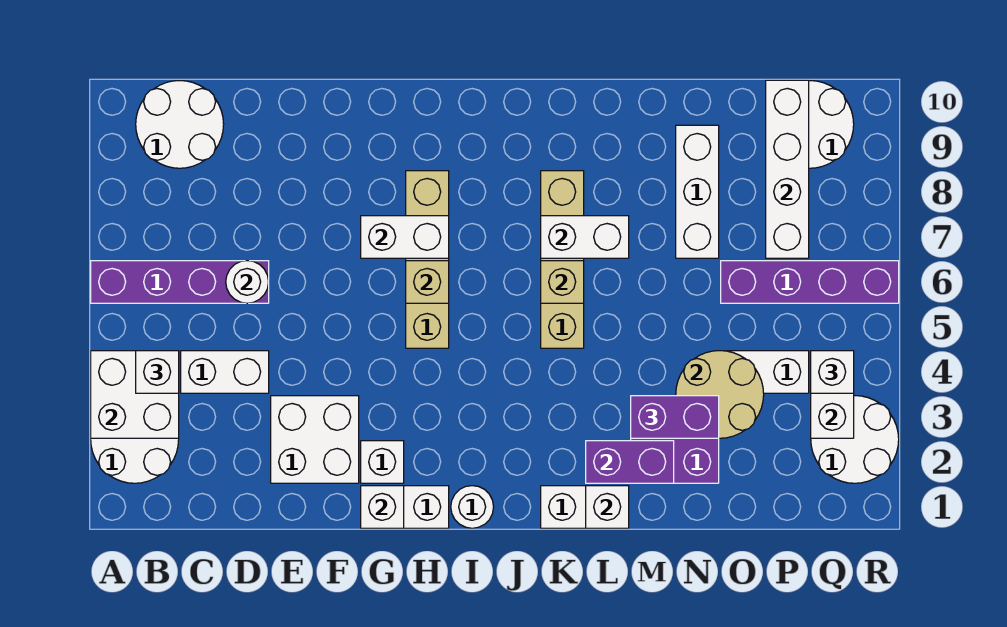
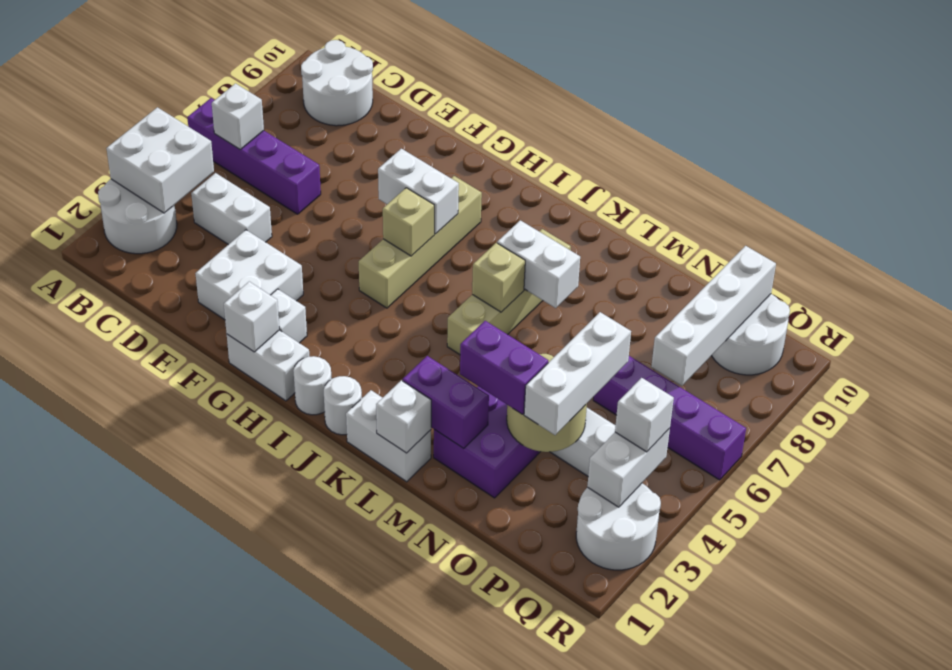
white 1x1 brick [136,351,179,393] -> white 1x1 brick moved to [212,84,264,149]
white 1x1 round brick [226,261,269,303] -> white 1x1 round brick moved to [324,376,362,435]
white 1x3 brick [676,125,719,258] -> white 1x3 brick moved to [524,312,631,435]

